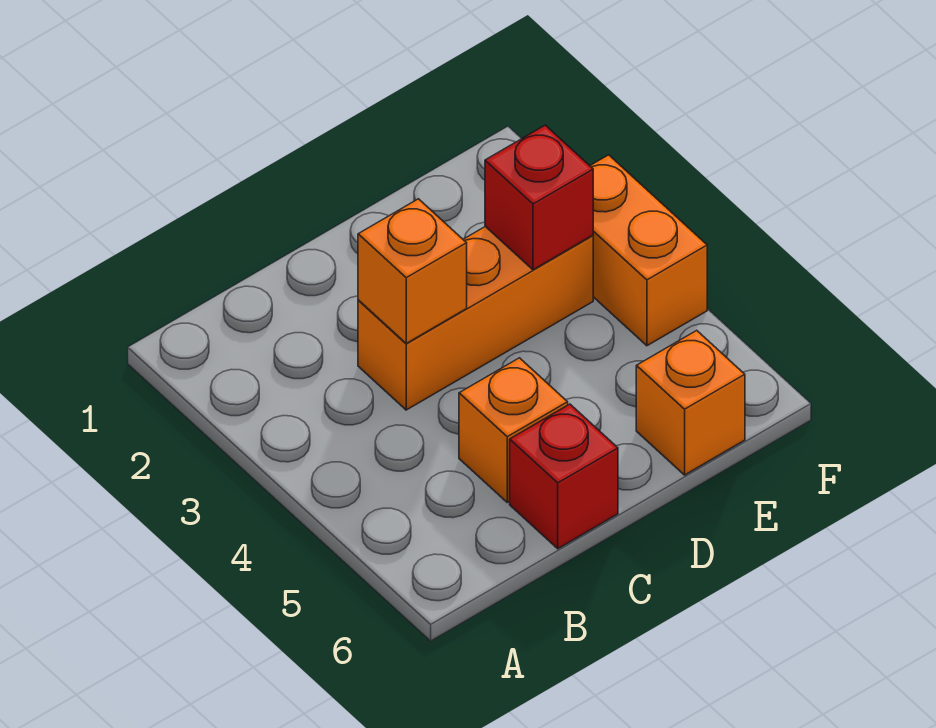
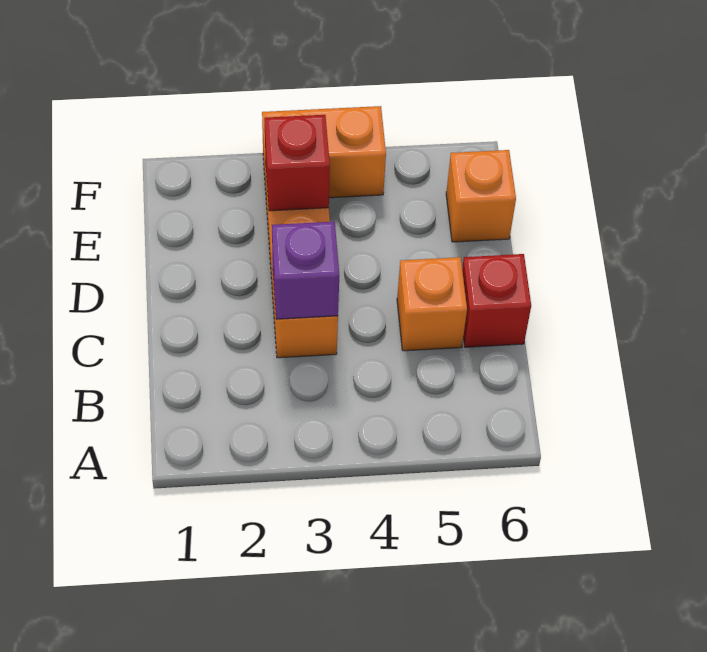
orange 1x1 brick [358,199,467,343] -> purple 1x1 brick [272,222,339,319]

